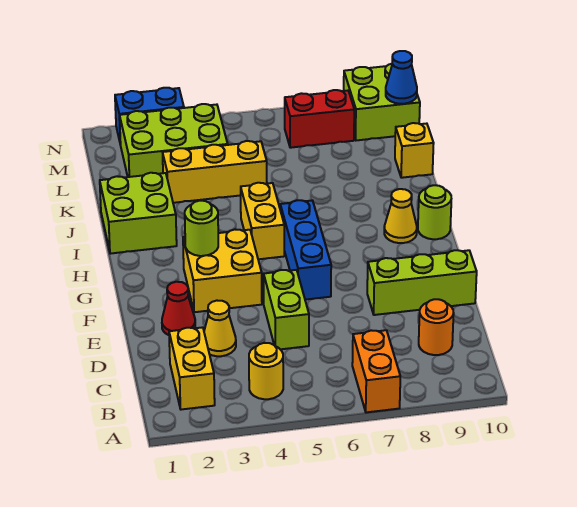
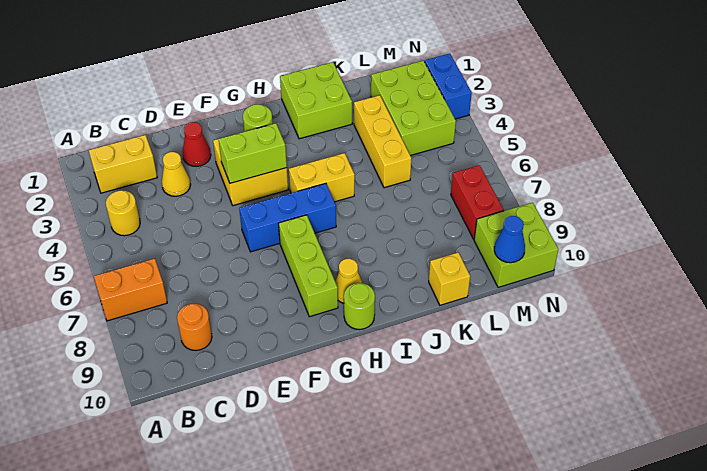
lime 1x2 brick [264,270,309,349] -> lime 1x2 brick moved to [219,123,287,183]
lime 1x3 brick [367,250,477,315] -> lime 1x3 brick moved to [279,215,338,317]

